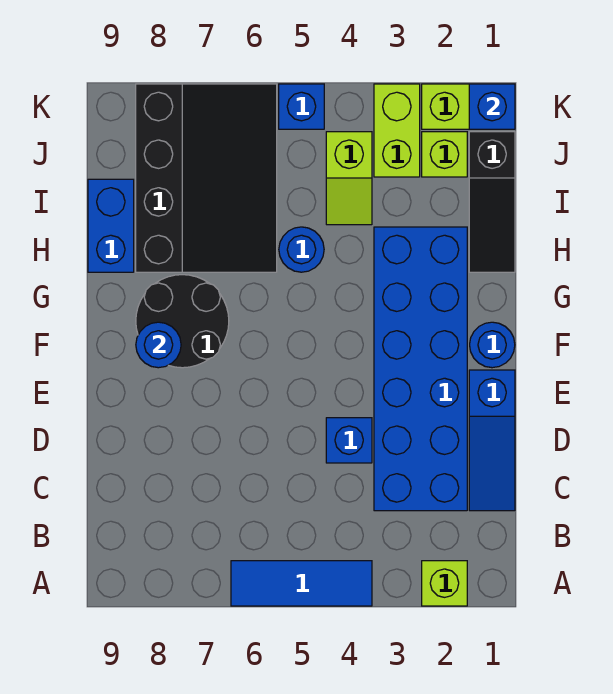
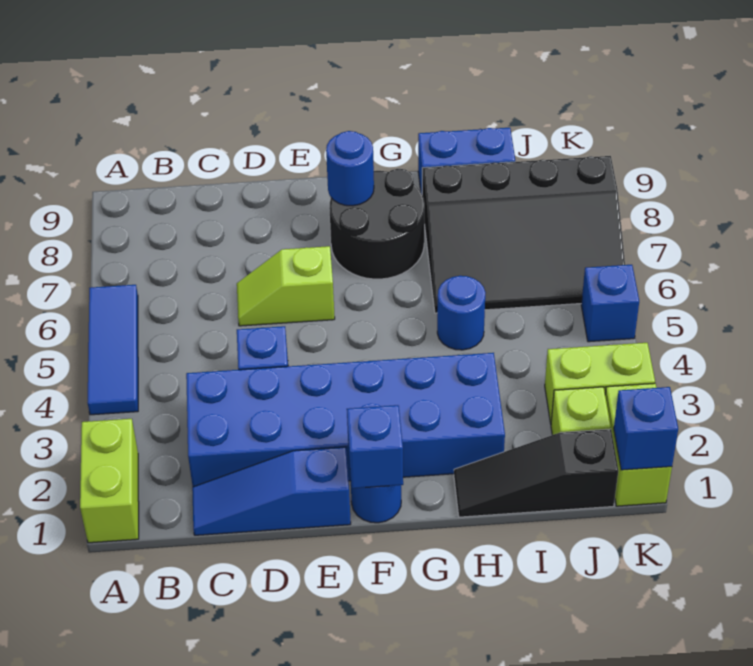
lime 1x1 brick [422,561,467,606] -> lime 1x2 brick [80,419,139,543]
none -> blue 1x1 brick [347,405,403,488]
lime 1x2 slope [326,132,372,225] -> lime 1x2 slope moved to [237,246,335,326]

